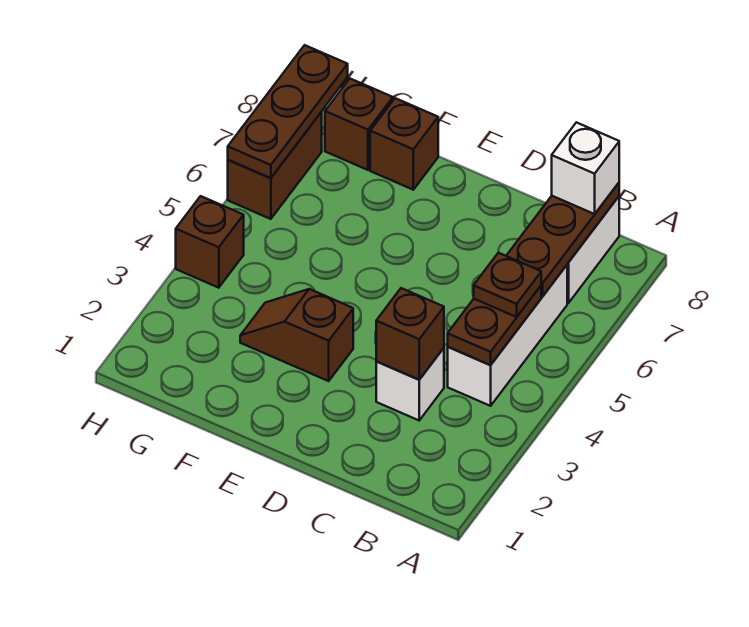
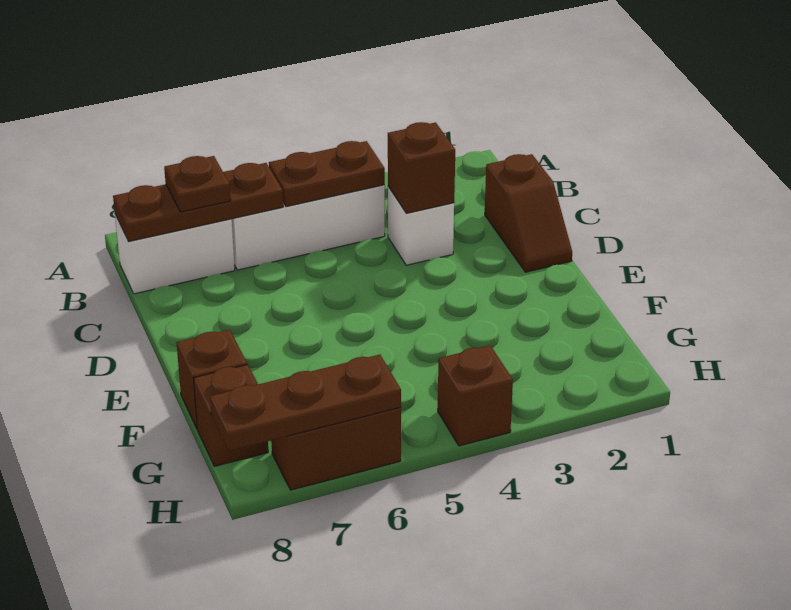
brown 1x1 plate [474,253,541,317] -> brown 1x1 plate moved to [164,156,231,212]
white 1x1 brick [552,122,619,214] -> none
brown 1x2 slope [240,289,353,381] -> brown 1x2 slope moved to [485,154,572,272]

